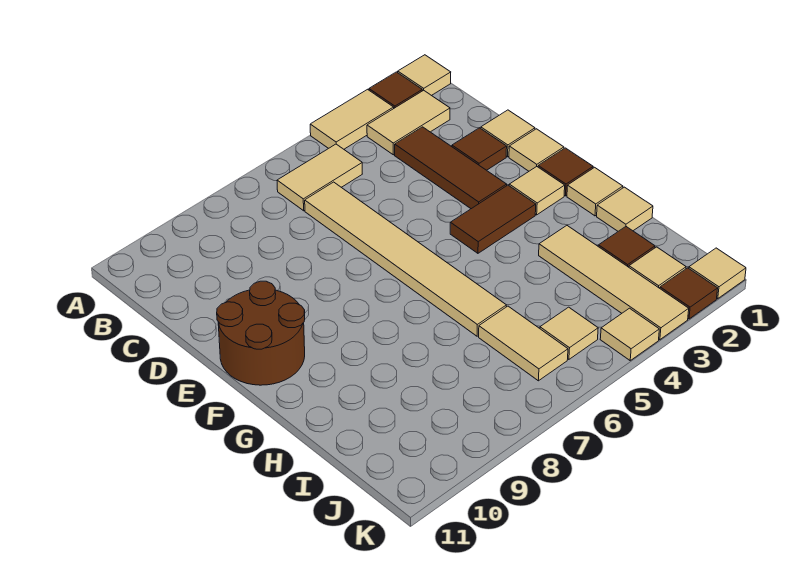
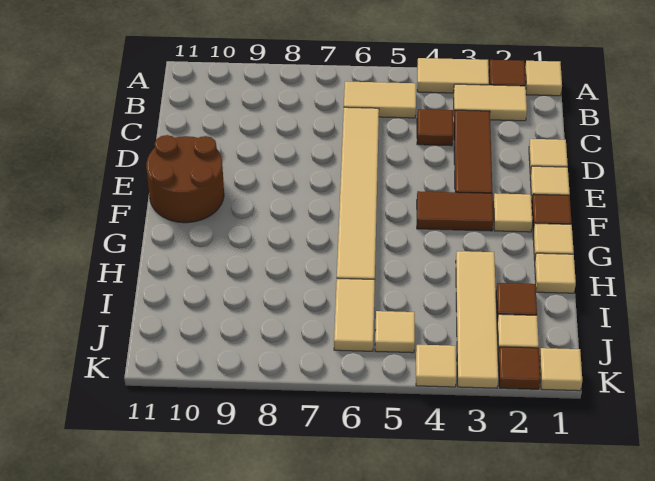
brown 1x1 tile [452,128,507,170] -> brown 1x1 tile moved to [417,109,453,146]

